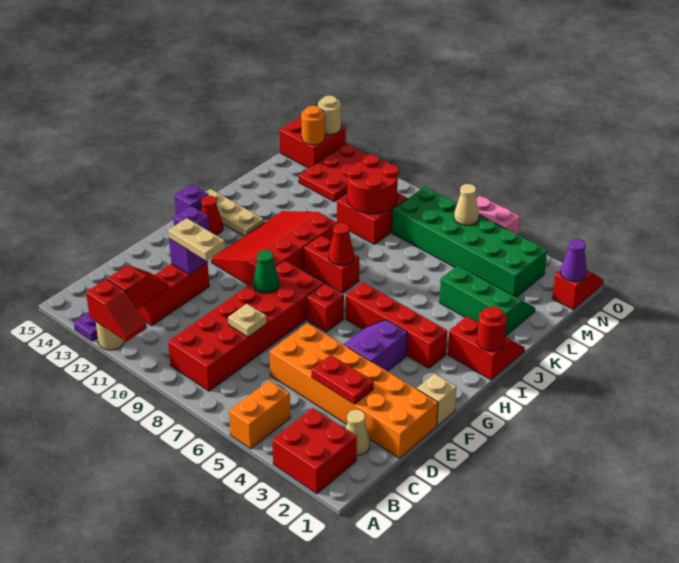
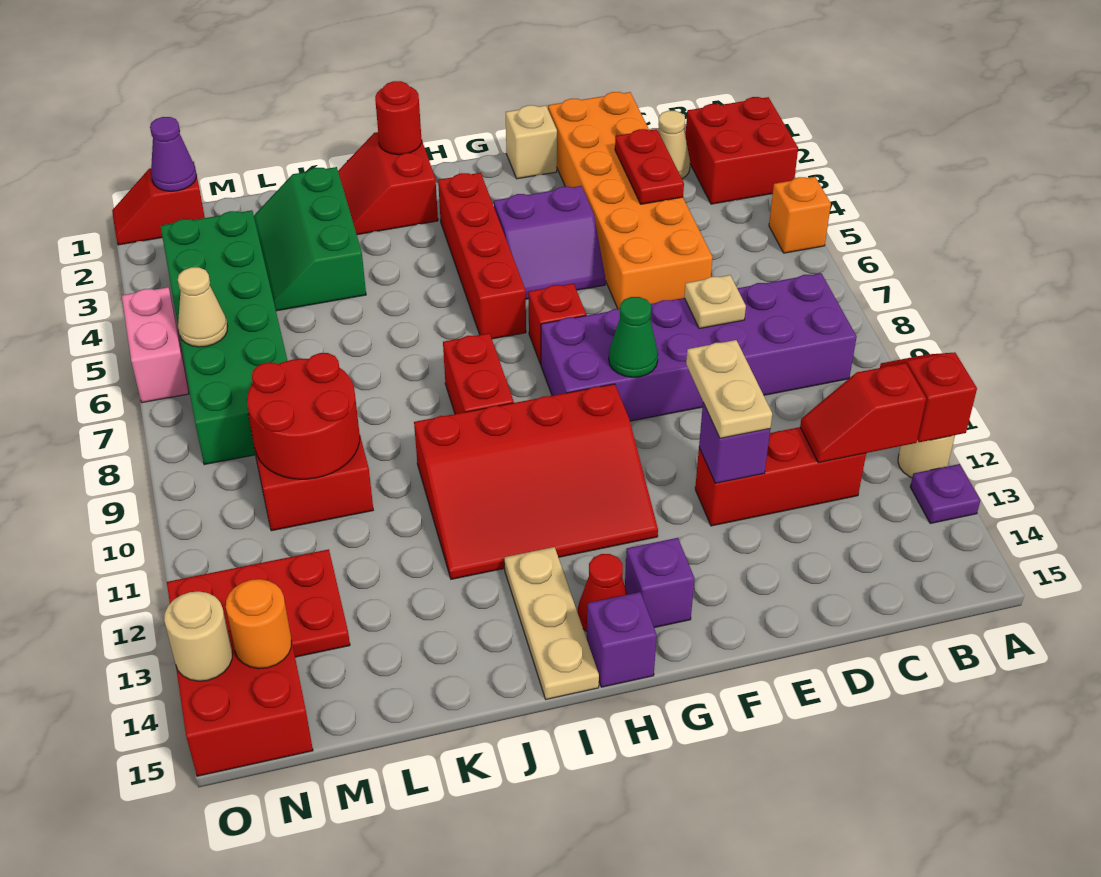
orange 1x2 brick [229,380,291,449] -> orange 1x1 brick [769,177,831,253]
red 2x6 brick [168,260,323,391] -> purple 2x6 brick [541,273,857,421]
red 1x1 cone [329,223,354,265] -> none

